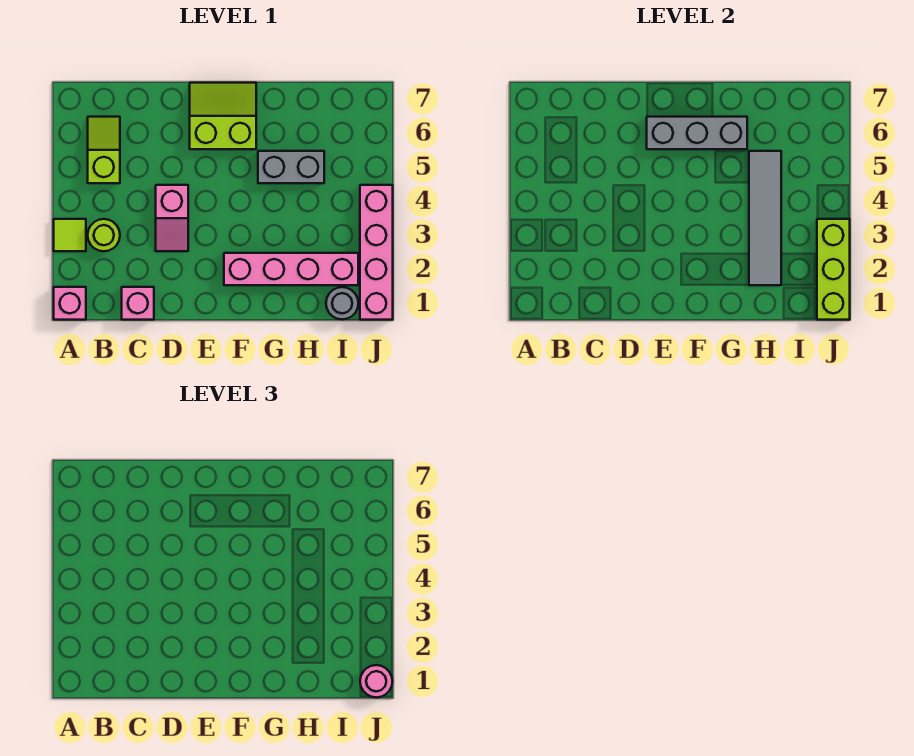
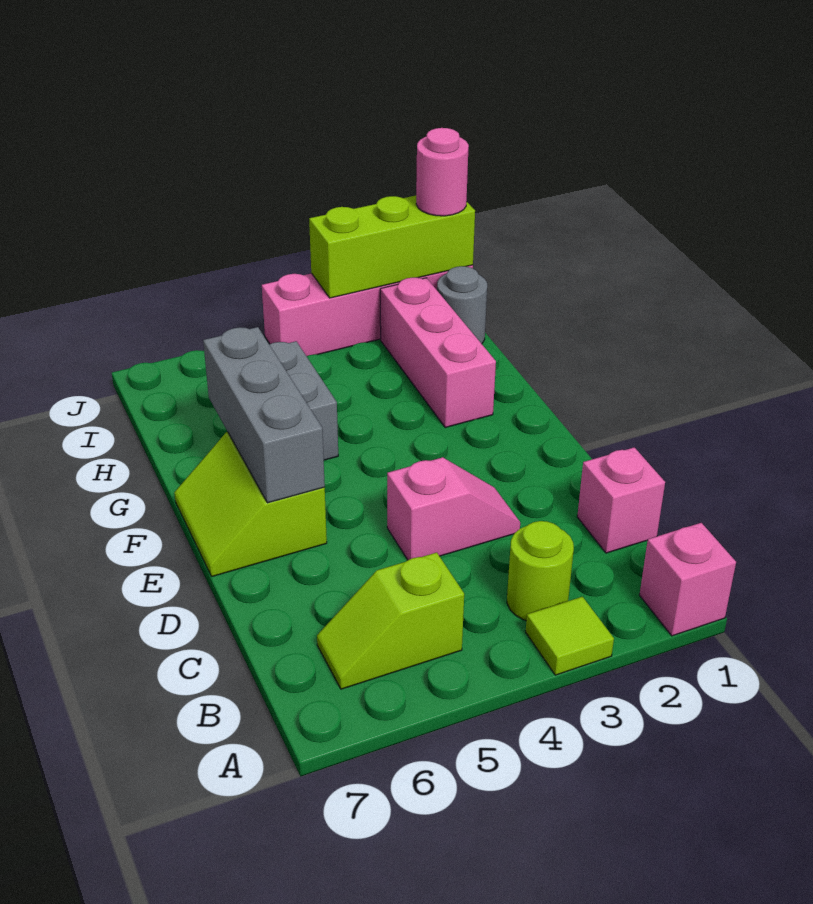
pink 1x4 brick [224,253,358,285] -> pink 1x3 brick [380,278,496,427]
grey 1x4 tile [749,151,781,285] -> none

